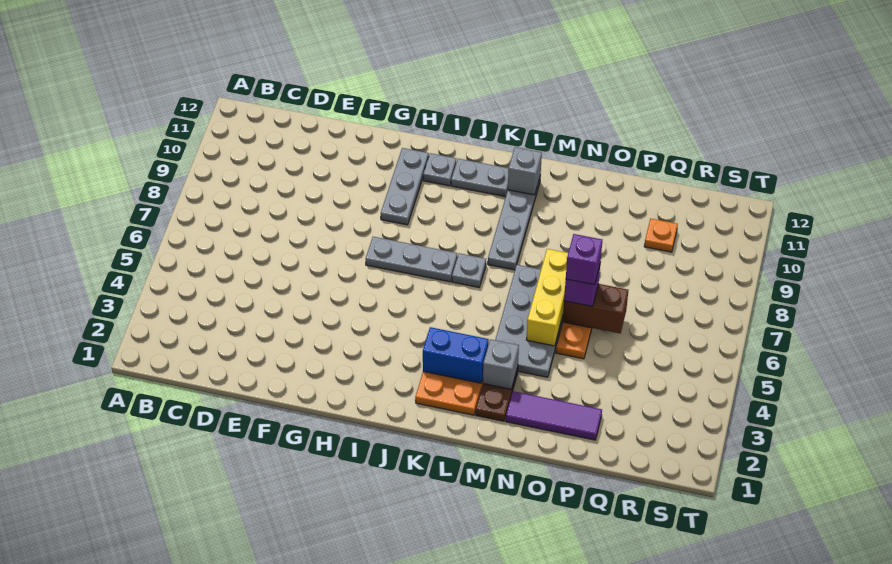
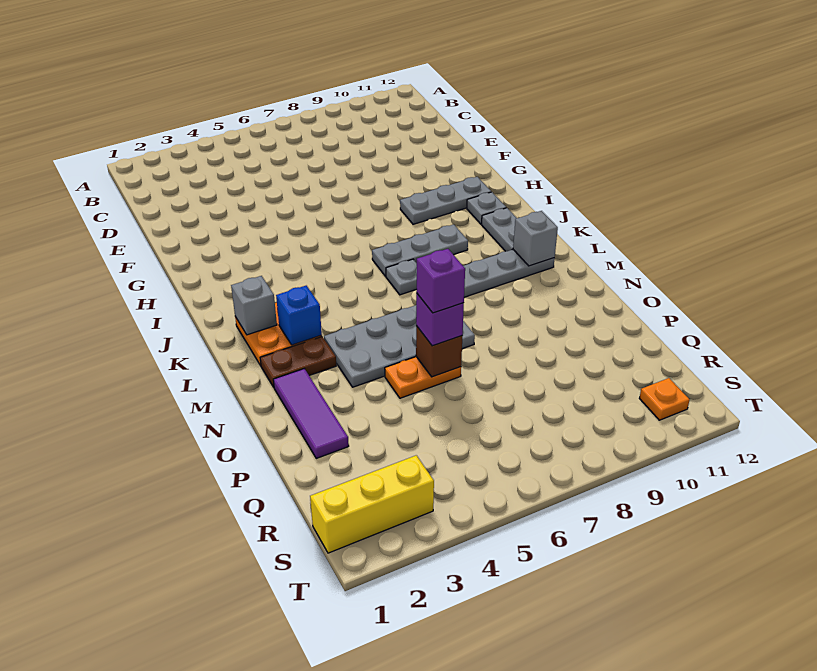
grey 1x3 plate [366,237,457,282] -> grey 1x3 plate turned to [372,224,468,276]
blue 1x2 brick [423,327,489,383] -> blue 1x1 brick [276,286,322,345]
grey 1x1 brick [483,339,519,389] -> grey 1x1 brick moved to [231,276,277,335]
yellow 1x3 brick [527,249,568,346] -> yellow 1x3 brick moved to [310,455,434,553]
brown 1x2 brick [563,284,628,333] -> brown 1x1 brick [416,326,462,377]
orange 1x1 plate [644,219,678,252] -> orange 1x1 plate moved to [639,378,689,420]

